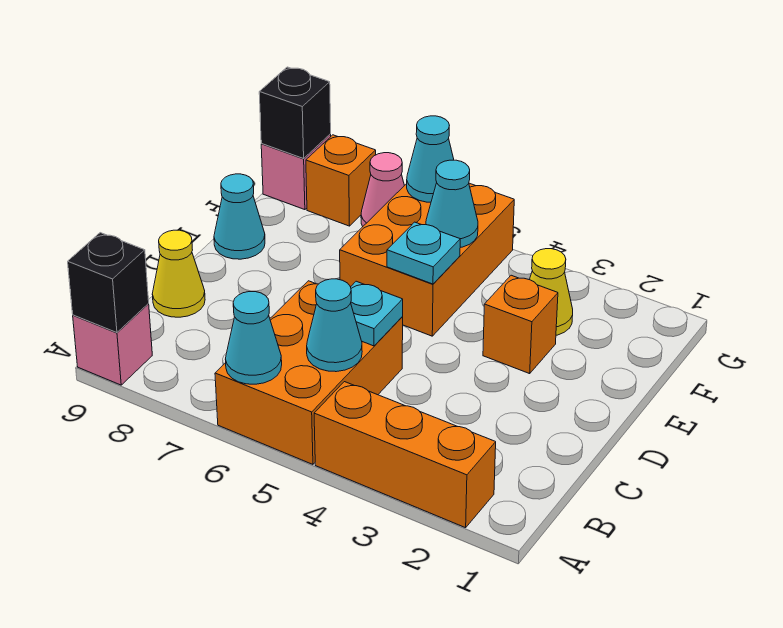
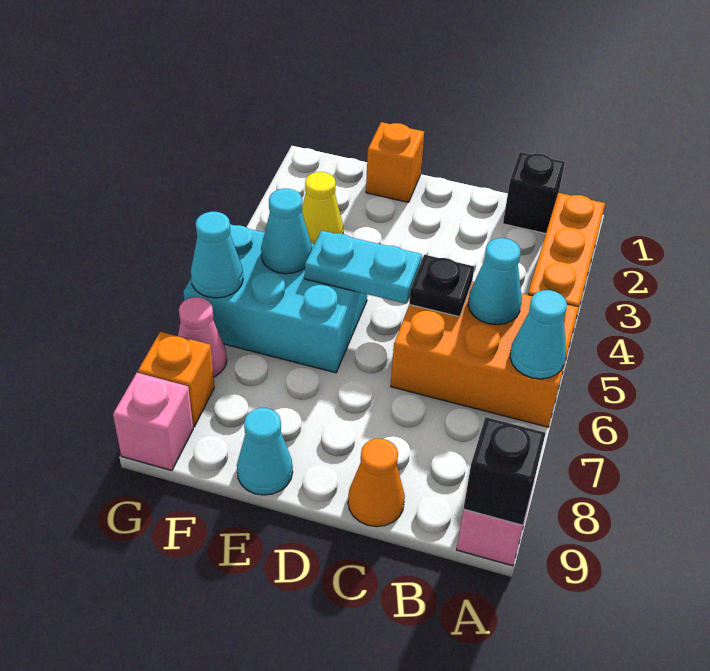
cyan 1x1 plate [351,281,403,346] -> black 1x1 plate [409,255,474,317]
yellow 1x1 cone [152,230,205,317] -> orange 1x1 cone [348,439,405,527]
orange 1x1 brick [483,275,558,374] -> orange 1x1 brick moved to [366,122,424,202]
orange 2x3 brick [340,183,514,336] -> cyan 2x3 brick [183,224,367,373]
cyan 1x1 plate [387,222,460,284] -> cyan 1x2 plate [305,231,422,304]
black 1x1 brick [259,67,331,159] -> black 1x1 brick moved to [503,152,565,234]

